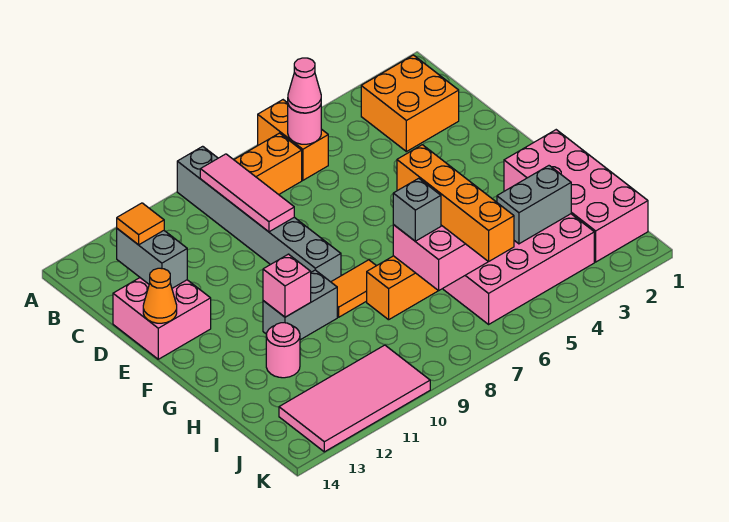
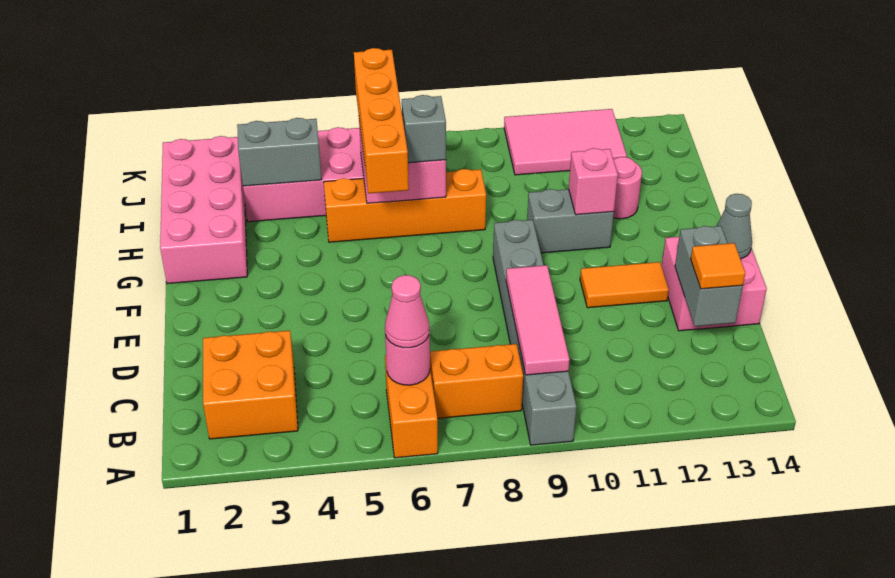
orange 1x1 cone [143,268,177,323] -> grey 1x1 cone [717,194,752,259]
orange 1x2 tile [331,260,376,317] -> orange 1x2 tile moved to [580,262,669,308]
pink 2x4 tile [279,345,430,452] -> pink 2x3 tile [504,109,627,175]

